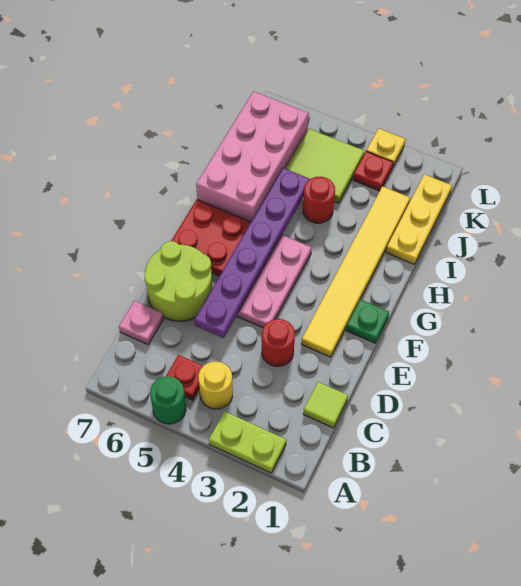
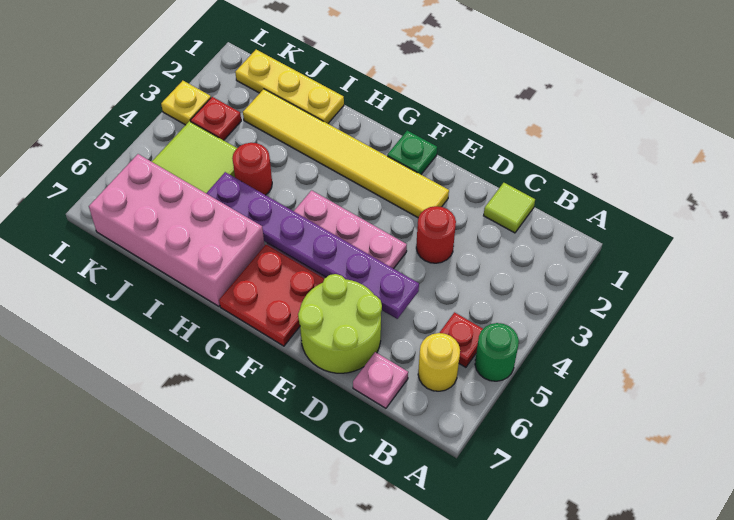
lime 1x2 plate [209,411,286,473] -> none
yellow 1x1 round brick [199,362,233,409] -> yellow 1x1 round brick moved to [418,333,460,391]

